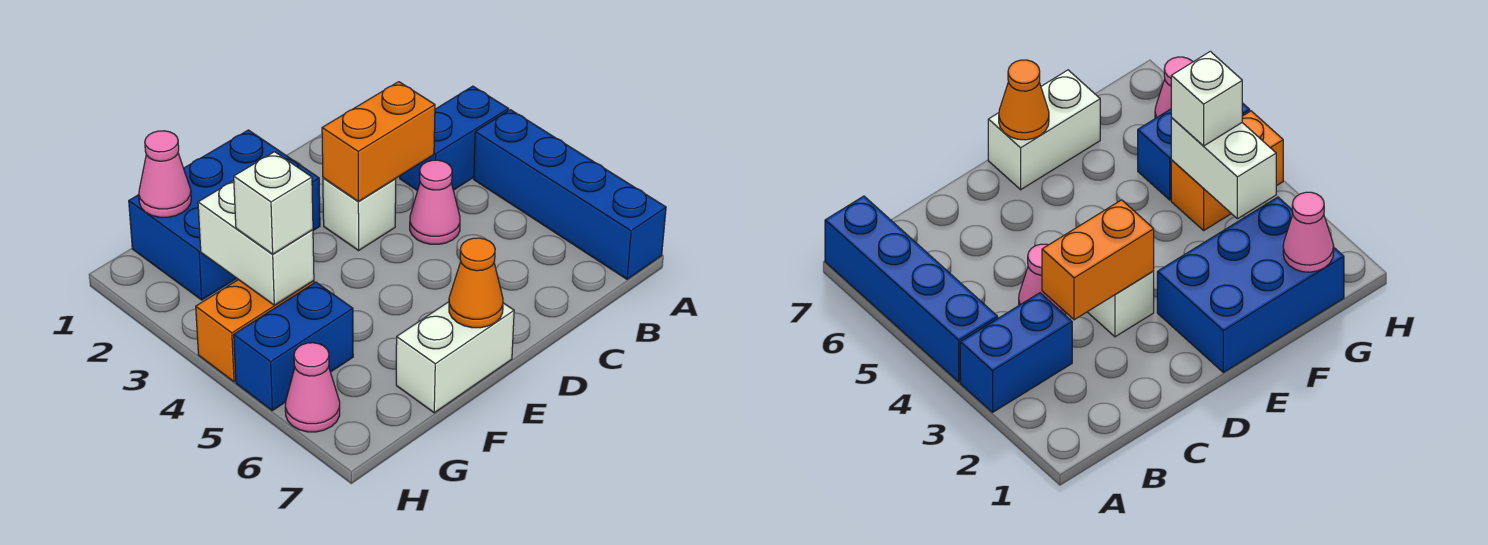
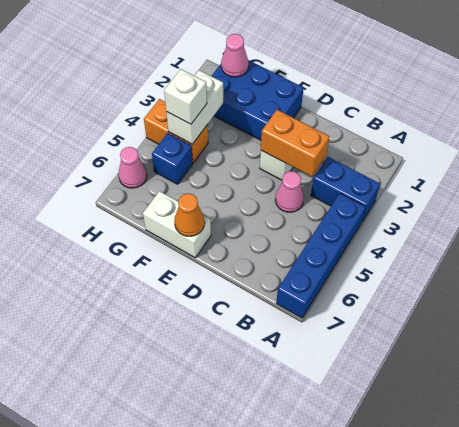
blue 1x2 brick [234,282,353,410] -> blue 1x1 brick [152,133,193,184]

